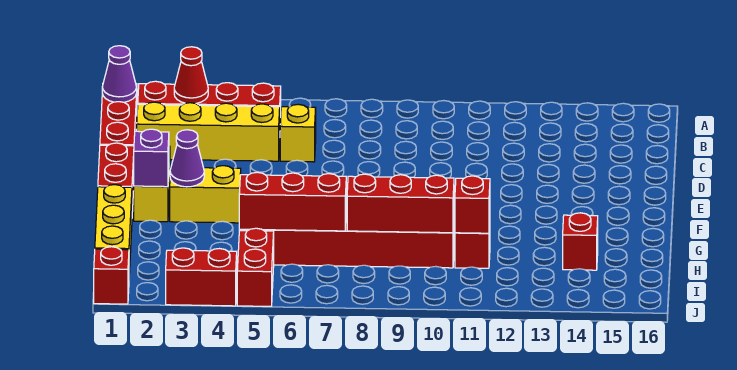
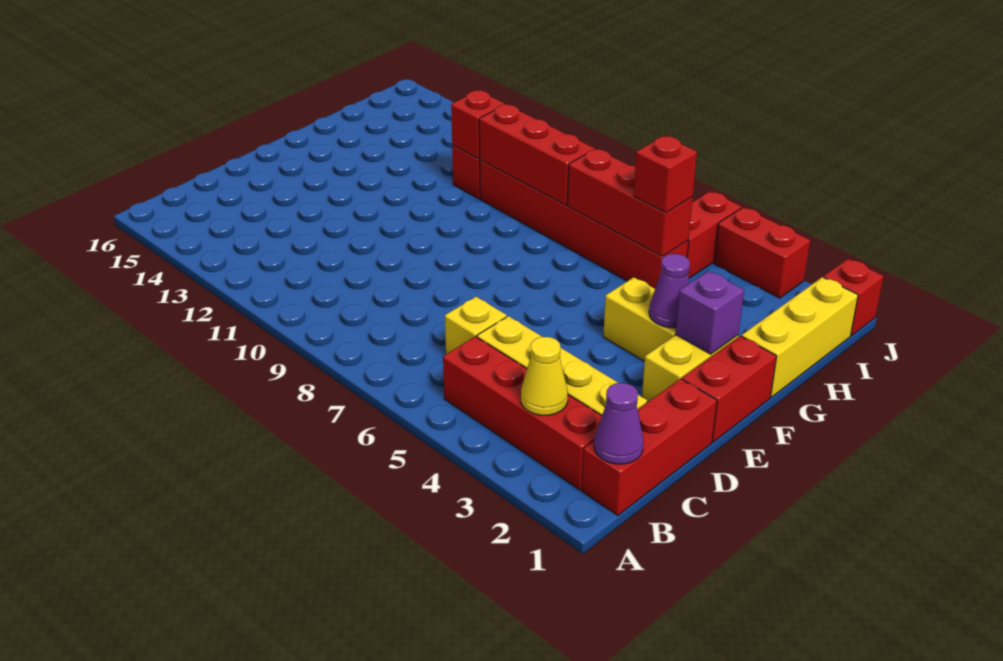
red 1x1 cone [174,47,208,104] -> yellow 1x1 cone [521,337,568,415]
red 1x1 brick [563,213,598,270] -> red 1x1 brick moved to [634,136,697,213]

